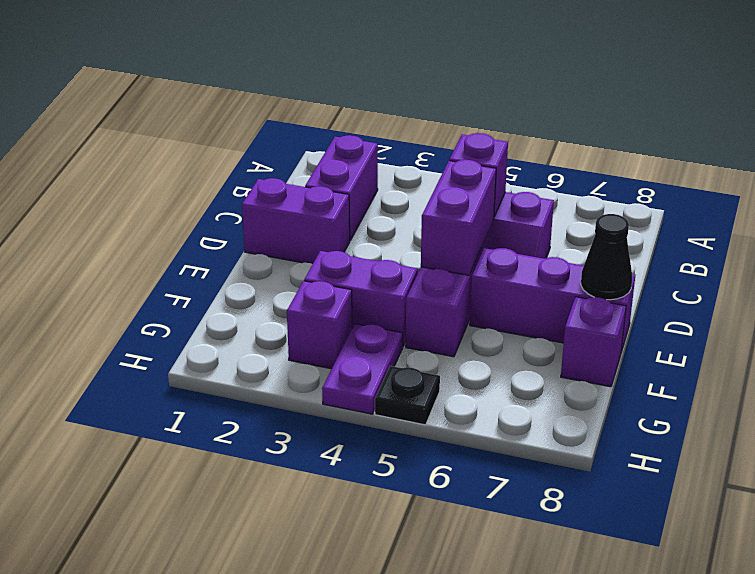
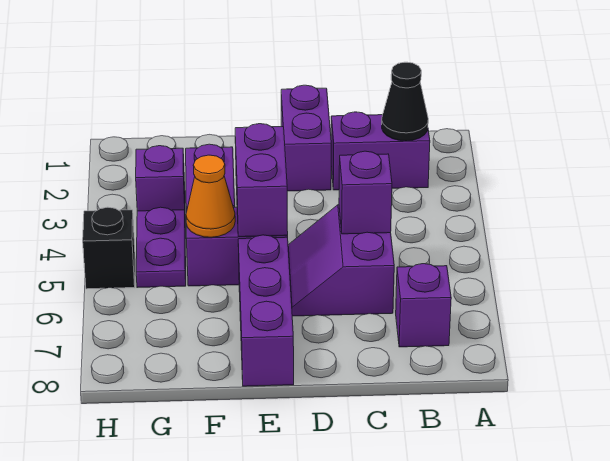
purple 1x2 brick [421,160,496,275] -> purple 1x2 brick turned to [235,124,288,237]
black 1x1 cone [581,214,632,300] -> black 1x1 cone moved to [382,62,428,141]
none -> orange 1x1 cone [186,155,235,237]
purple 1x1 brick [561,297,626,387] -> purple 1x1 brick moved to [396,264,451,347]
purple 1x2 plate [322,324,403,414] -> purple 1x2 plate turned to [136,207,186,288]
black 1x1 plate [375,366,440,425] -> black 1x1 brick [83,207,135,289]

